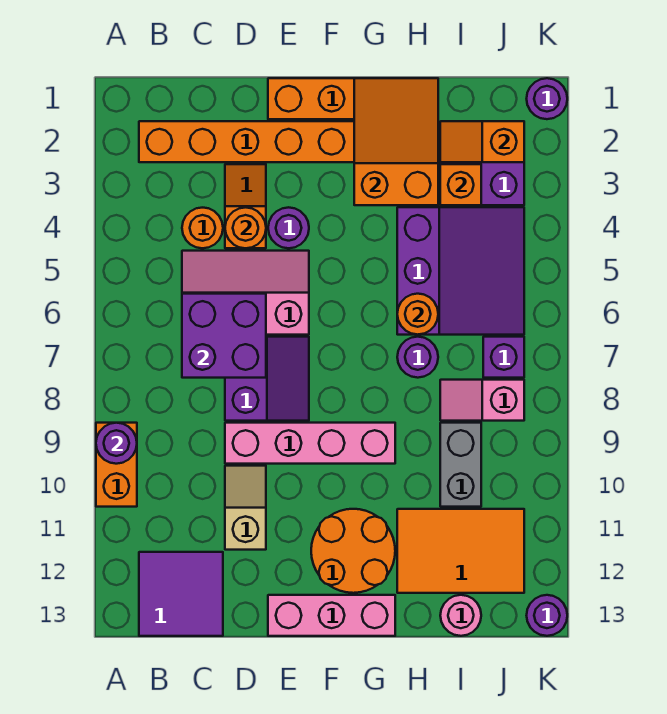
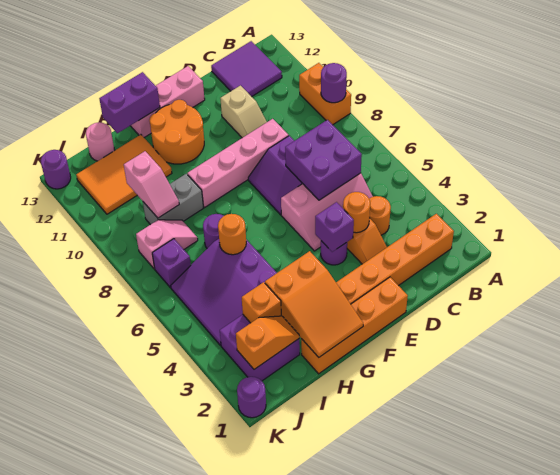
none -> purple 1x1 brick [315,202,354,252]
none -> purple 1x2 brick [99,72,160,133]
grey 1x2 brick [440,423,481,507] -> grey 1x2 brick turned to [143,174,203,225]
none -> pink 1x2 slope [124,151,179,218]

